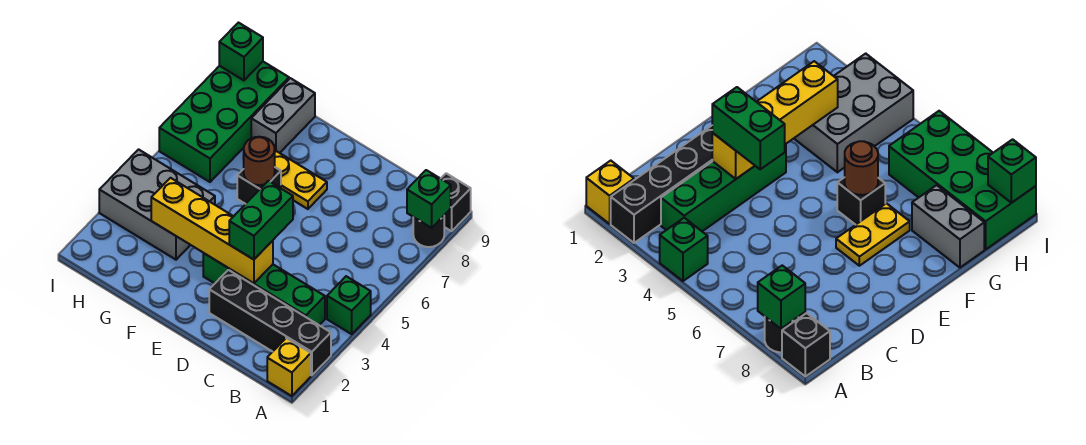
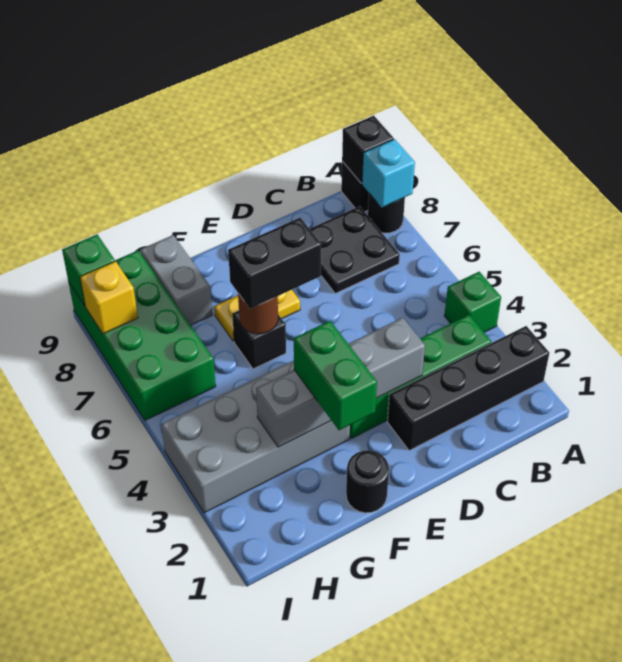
yellow 1x1 brick [267,338,311,396] -> yellow 1x1 brick moved to [80,261,138,334]
green 1x1 brick [407,170,451,228] -> cyan 1x1 brick [362,139,415,207]
none -> black 1x1 brick [342,116,394,183]
none -> black 2x2 plate [310,206,400,293]
yellow 1x4 brick [151,178,273,283] -> grey 1x4 brick [256,318,425,447]
green 1x2 brick [229,181,293,260] -> green 1x2 brick moved to [294,321,377,430]
none -> black 1x2 brick [228,218,321,309]
none -> black 1x1 round brick [346,450,389,513]
grey 2x3 brick [99,149,215,260] -> grey 2x4 brick [161,361,350,513]

